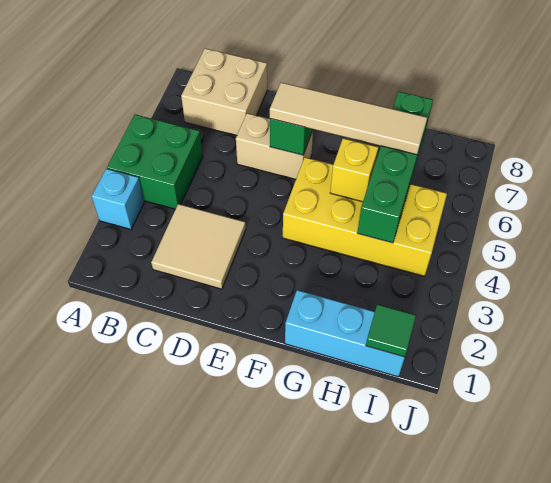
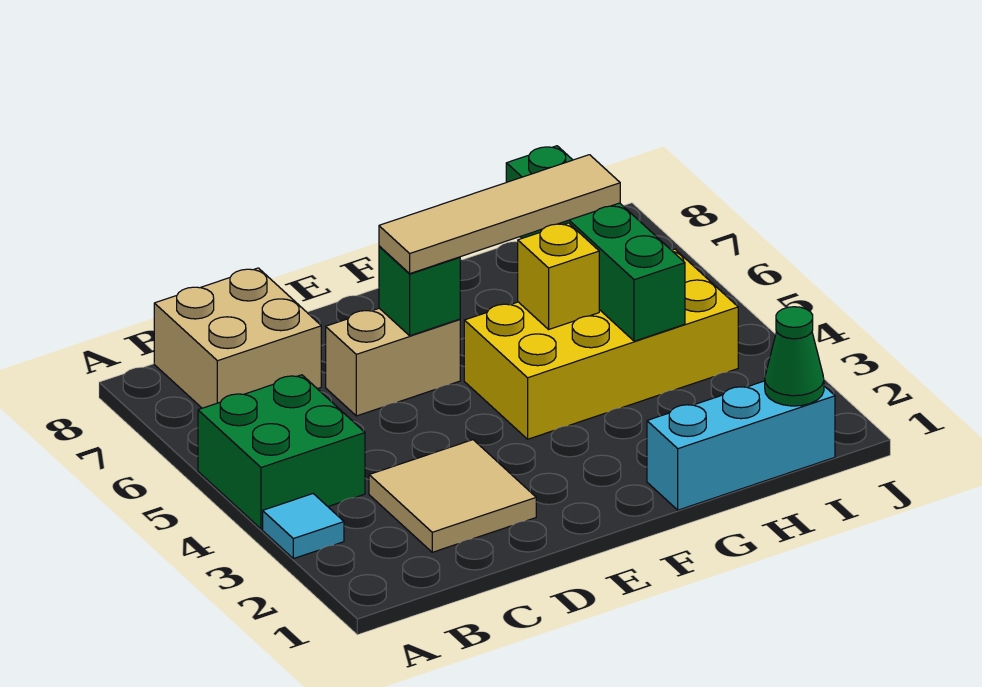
cyan 1x1 brick [92,169,144,229] -> cyan 1x1 tile [263,494,344,559]
green 1x1 tile [366,304,416,357] -> green 1x1 cone [765,307,824,406]

